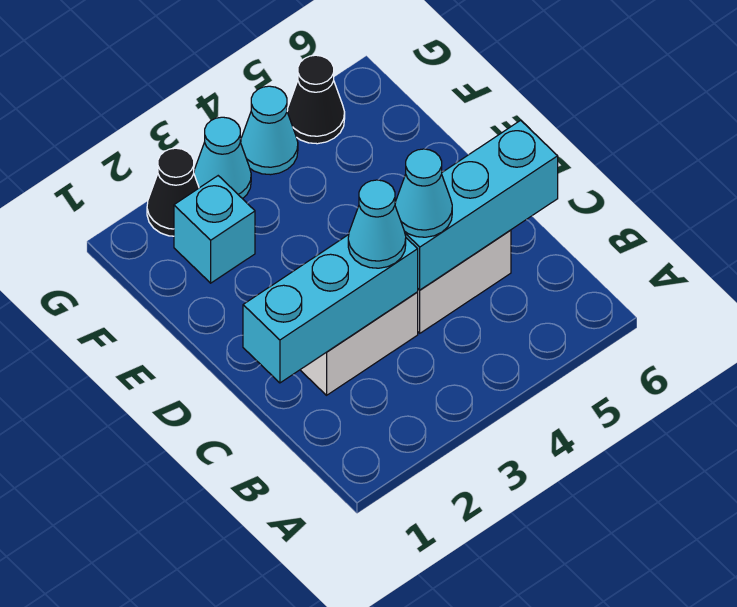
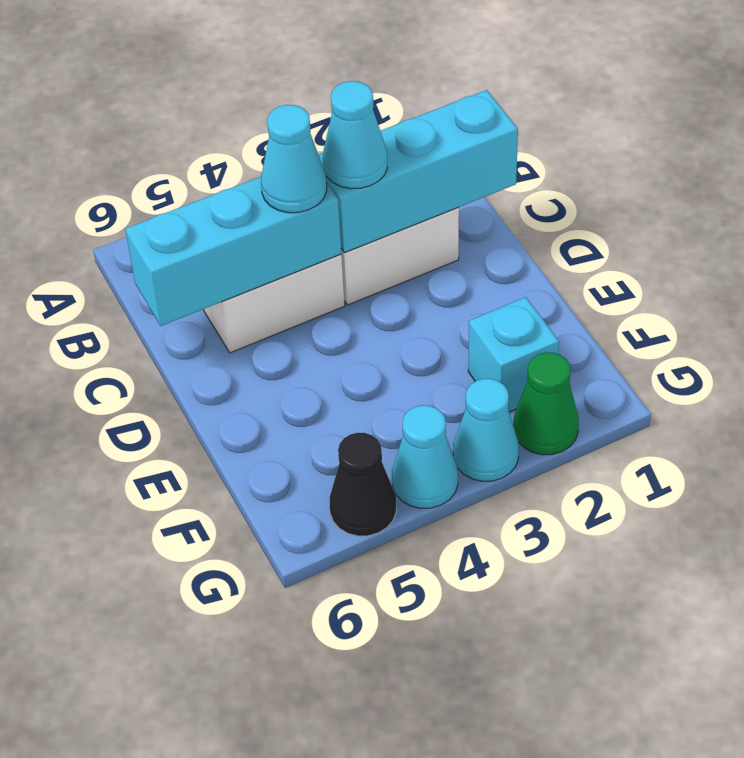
black 1x1 cone [147,148,199,236] -> green 1x1 cone [513,352,579,455]

